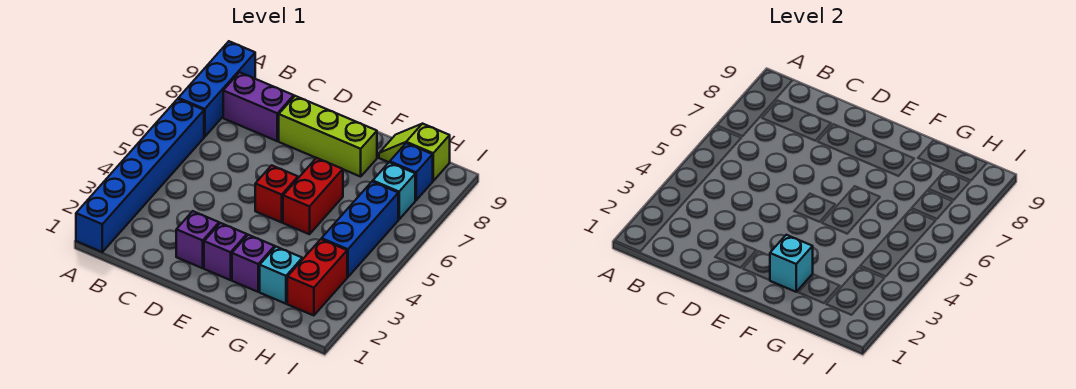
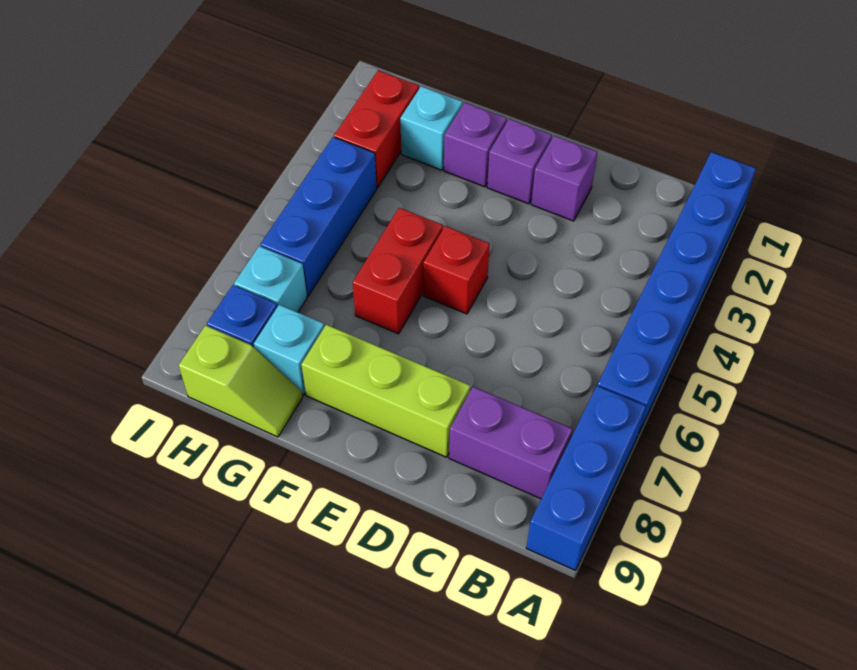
cyan 1x1 brick [770,235,813,292] -> cyan 1x1 brick moved to [254,305,324,395]

